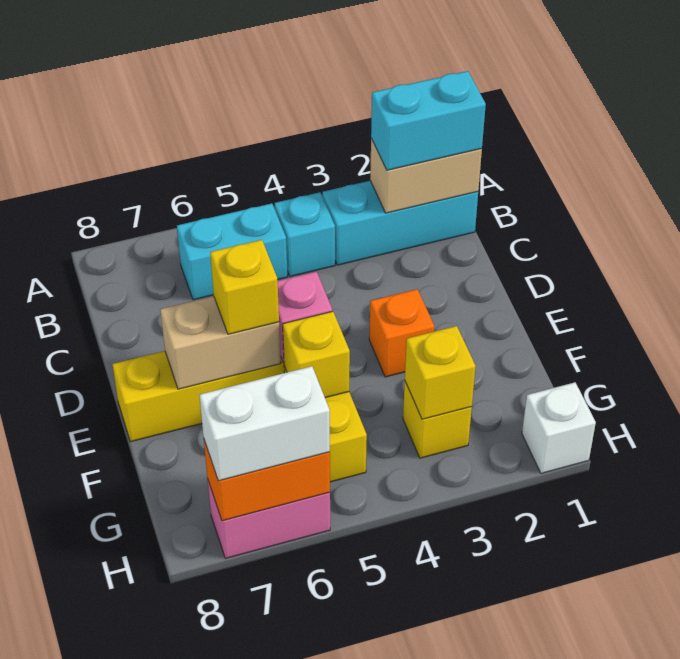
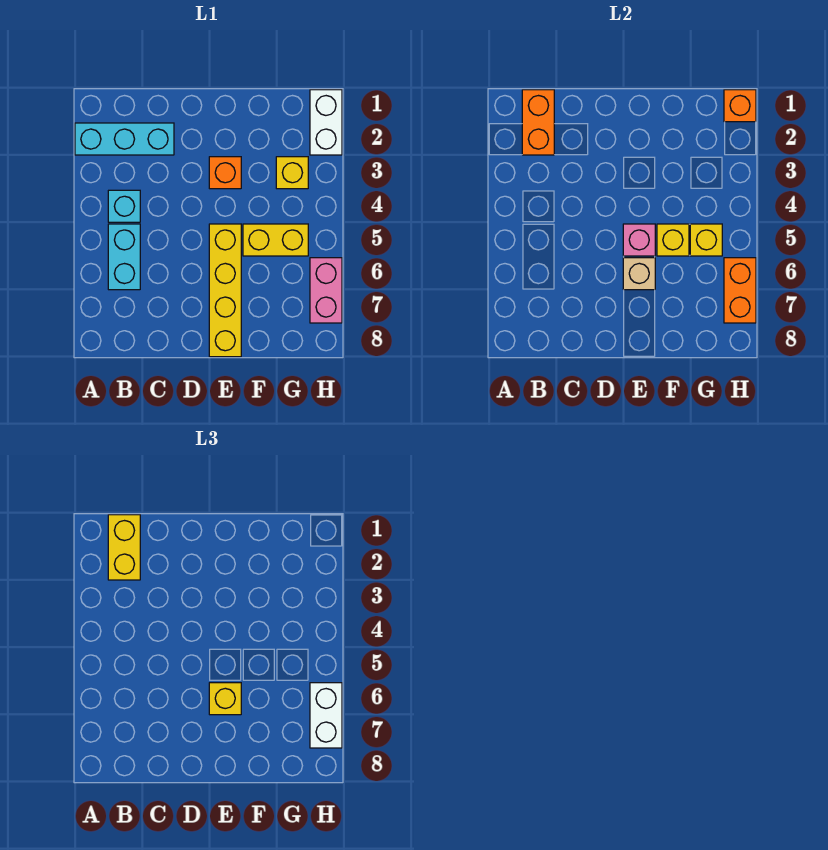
cyan 1x3 brick [323,181,478,265] -> cyan 1x3 brick turned to [75,123,174,155]
tan 1x2 brick [370,138,482,213] -> orange 1x2 brick [522,90,554,155]
cyan 1x2 brick [371,71,486,170] -> yellow 1x2 brick [108,515,140,580]
tan 1x2 brick [160,296,281,389] -> tan 1x1 brick [623,258,655,290]
yellow 1x1 brick [405,326,475,419] -> yellow 1x1 brick moved to [690,224,722,256]
white 1x1 brick [522,382,596,473] -> white 1x2 brick [310,90,342,155]
none -> orange 1x1 brick [724,90,756,122]

